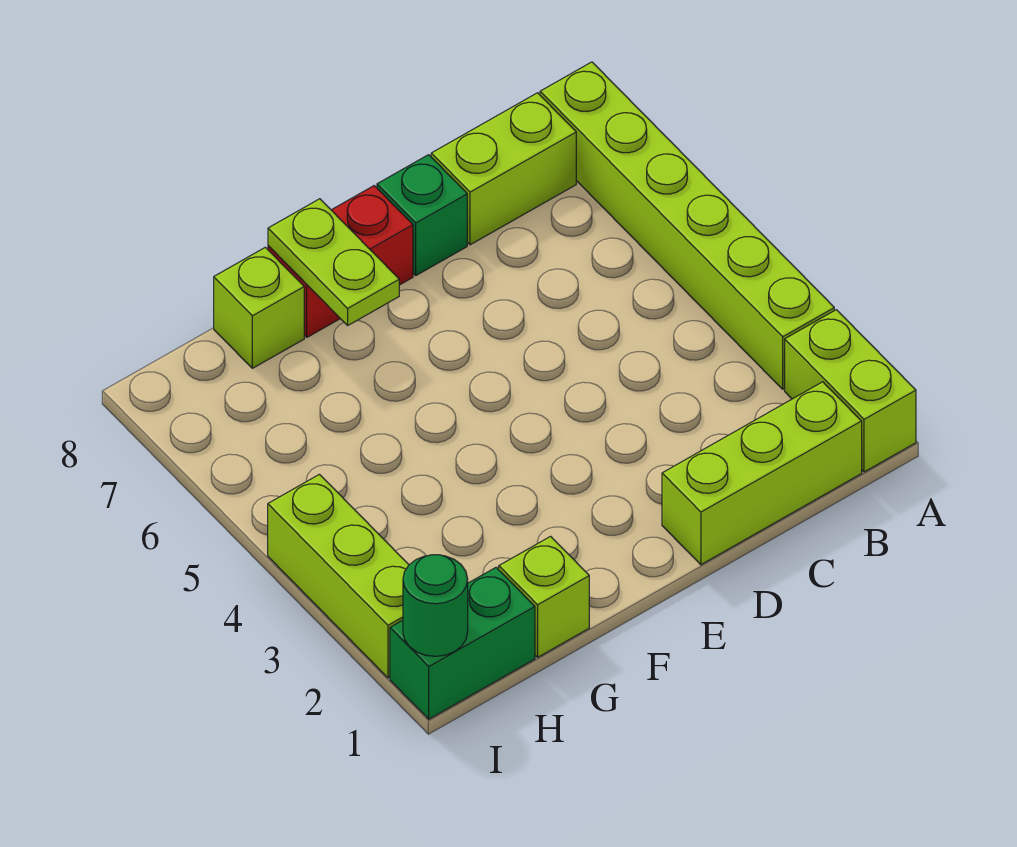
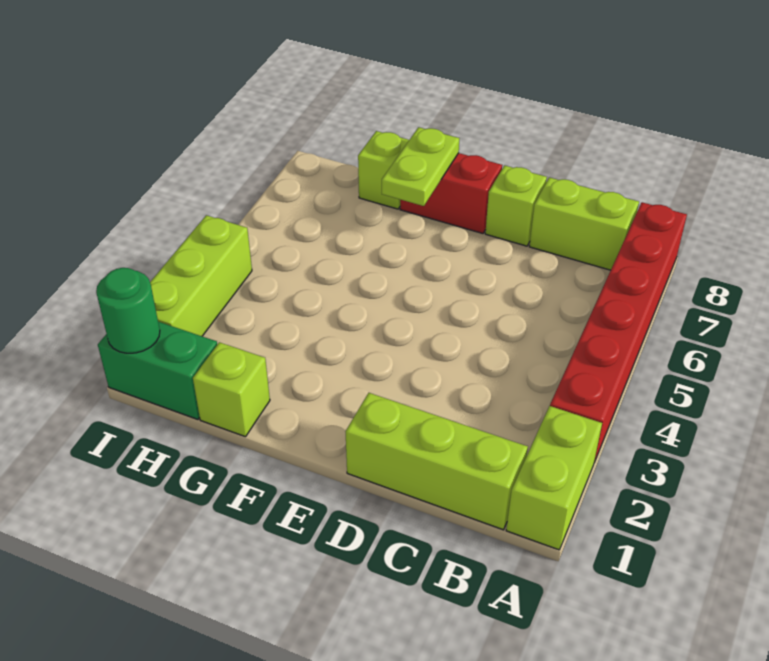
lime 1x6 brick [540,62,834,389] -> red 1x6 brick [550,202,687,462]
green 1x1 brick [377,155,467,275] -> lime 1x1 brick [485,165,547,246]

